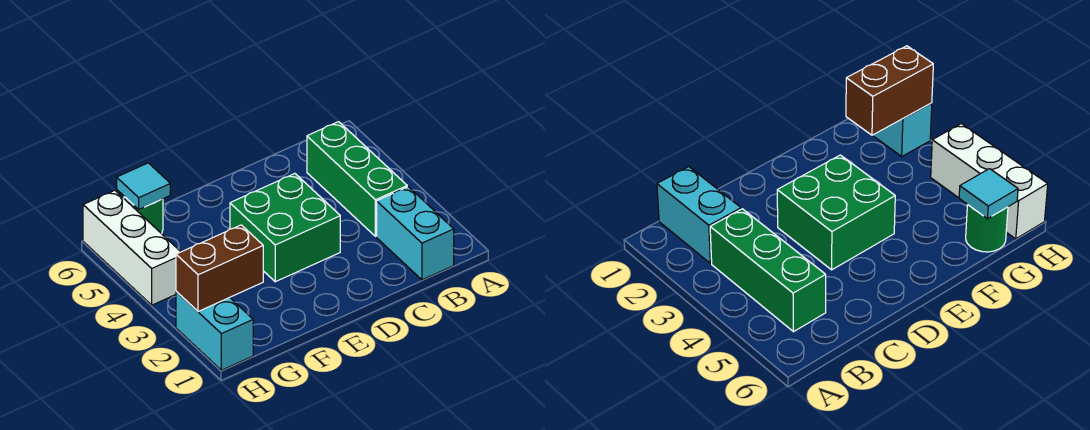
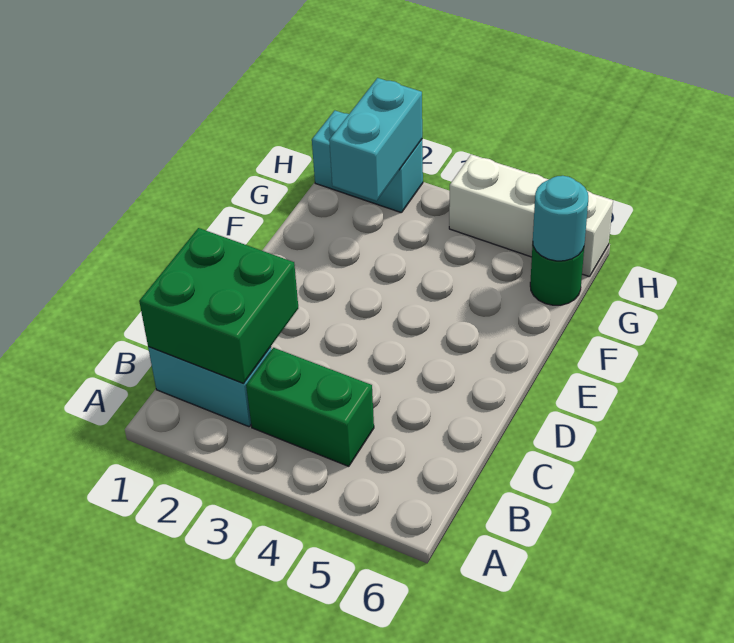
green 1x3 brick [307,122,407,236] -> green 1x2 brick [246,348,374,466]
green 2x2 brick [230,174,340,282] -> green 2x2 brick moved to [139,228,298,383]
brown 1x2 brick [176,225,263,312] -> cyan 1x2 brick [329,78,422,201]
cyan 1x1 tile [117,163,170,209] -> cyan 1x1 round brick [533,176,588,261]

